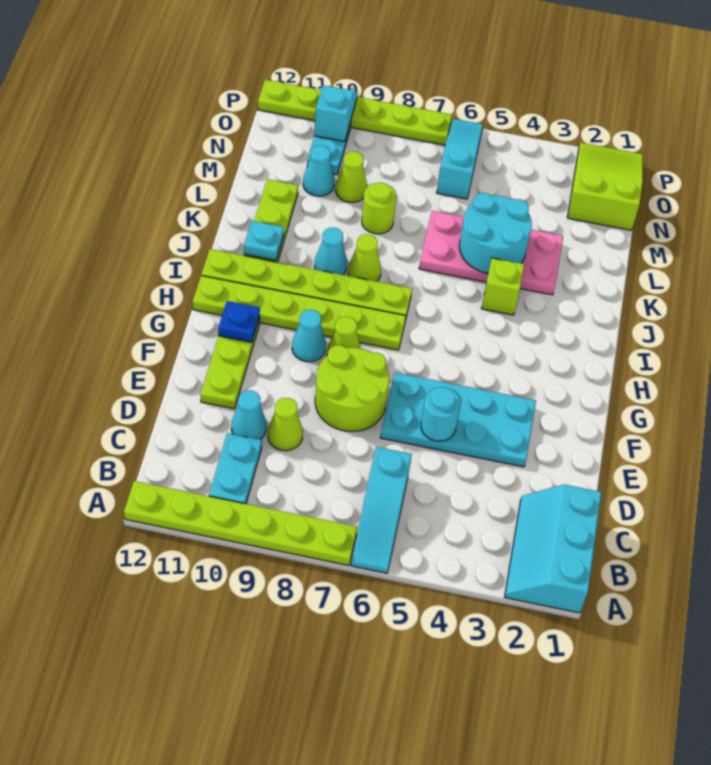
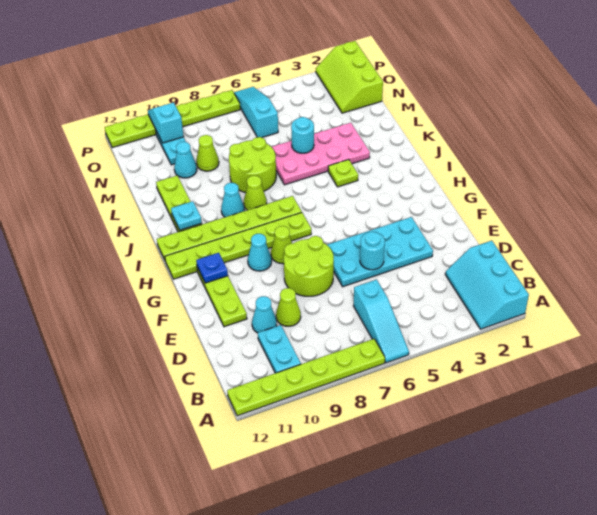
lime 1x1 brick [481,258,524,315] -> lime 1x1 plate [328,159,358,187]
cyan 2x2 round brick [459,193,532,274] -> cyan 1x1 round brick [291,117,314,153]
lime 1x1 round brick [362,183,396,234] -> lime 2x2 round brick [229,137,276,193]
lime 2x3 slope [567,143,643,230] -> lime 2x3 slope turned to [316,41,383,113]

